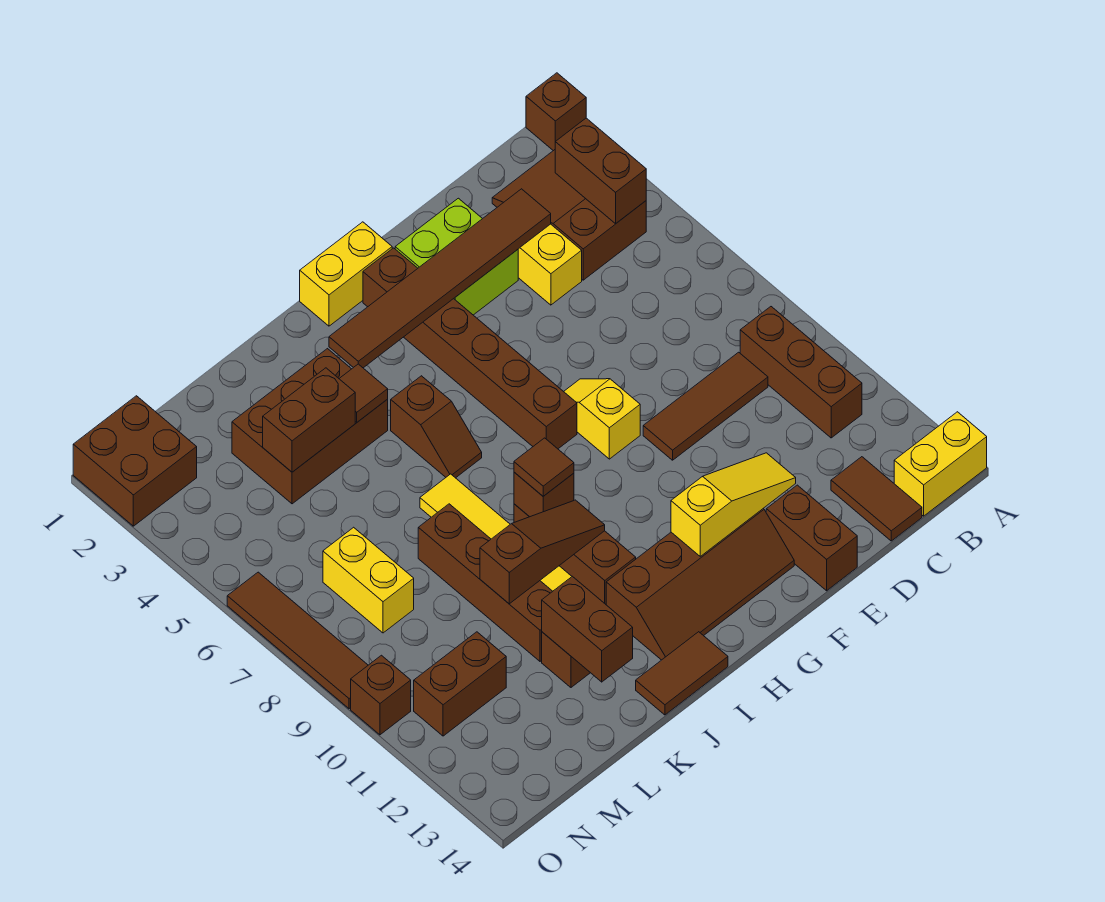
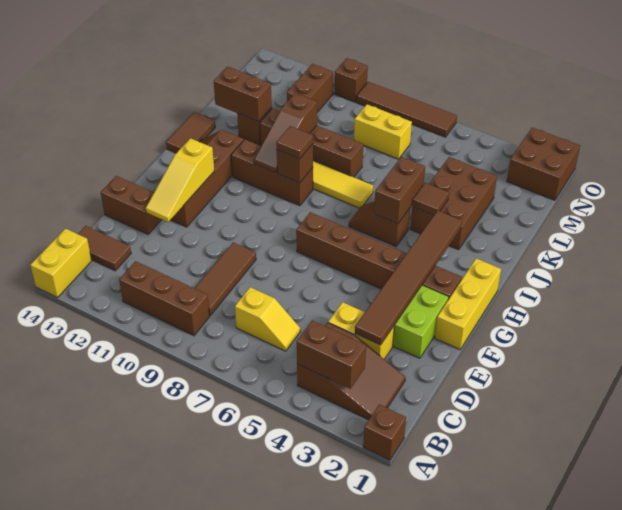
yellow 1x2 slope [564,379,640,459] -> yellow 1x2 slope moved to [235,287,300,351]
yellow 1x2 brick [300,222,392,326] -> yellow 1x3 brick [435,258,501,350]
brown 1x2 brick [263,368,355,472] -> brown 1x2 brick moved to [374,157,425,224]

